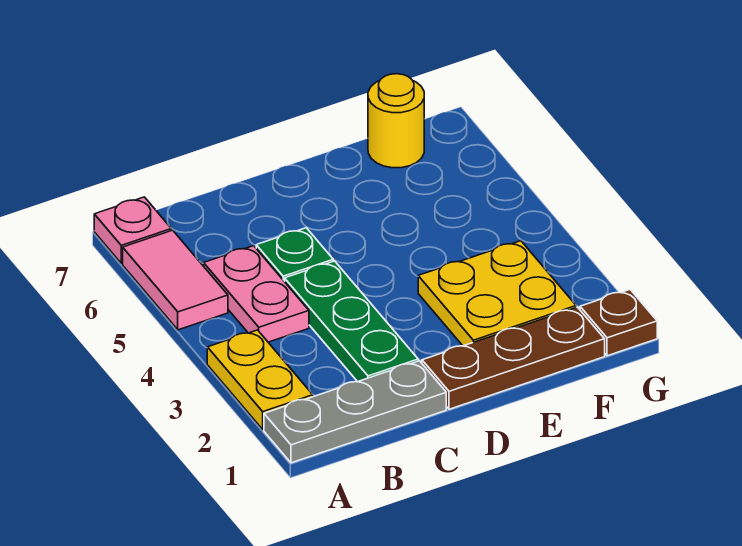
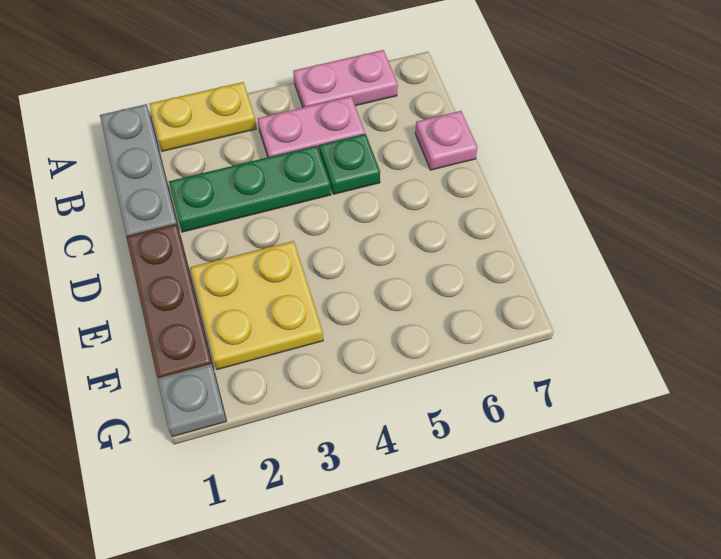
pink 1x2 tile [123,230,228,330] -> pink 1x2 plate [293,50,398,107]
pink 1x1 plate [94,197,171,263] -> pink 1x1 plate moved to [415,111,478,170]
yellow 1x1 round brick [368,74,424,168] -> none
brown 1x1 plate [580,290,657,356] -> grey 1x1 plate [157,364,226,437]

